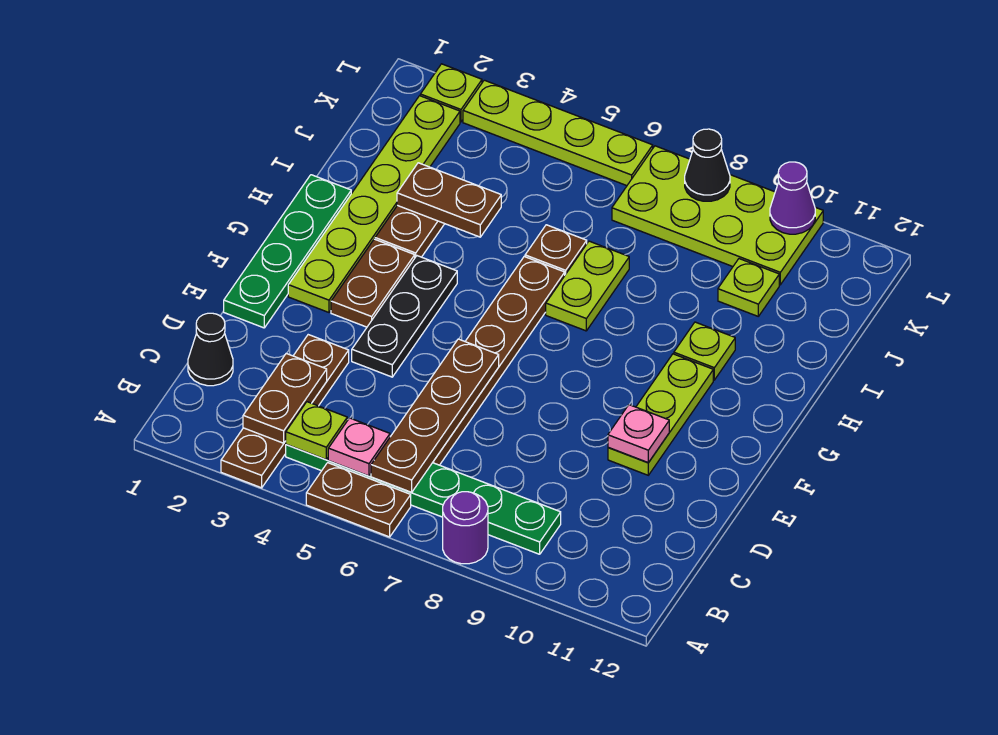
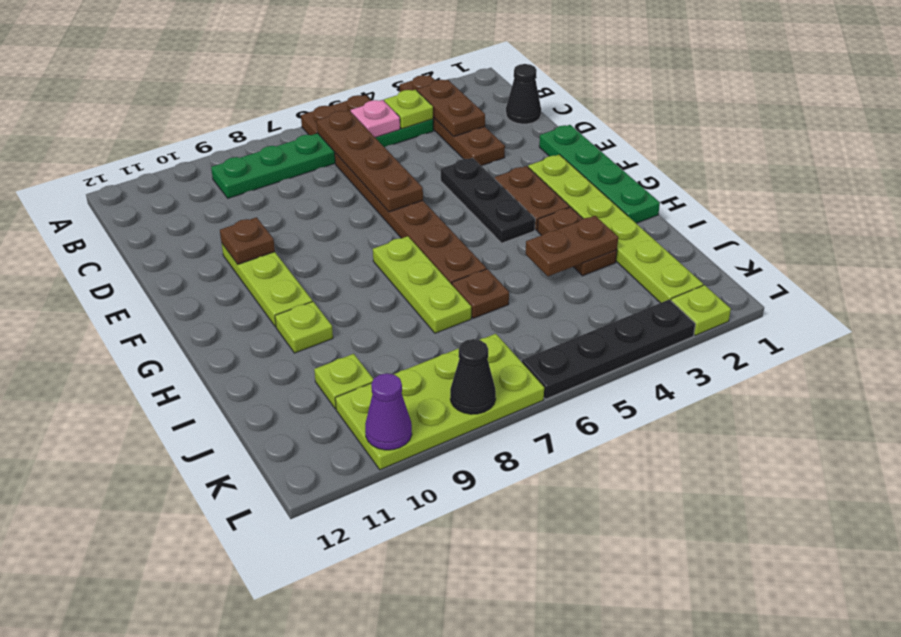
purple 1x1 round brick [443,492,488,564] -> none
pink 1x1 plate [608,405,669,463] -> brown 1x1 plate [220,217,275,264]
lime 1x2 plate [546,241,629,331] -> lime 1x3 plate [373,236,471,333]
lime 1x4 plate [463,80,653,186] -> black 1x4 plate [522,299,695,399]

